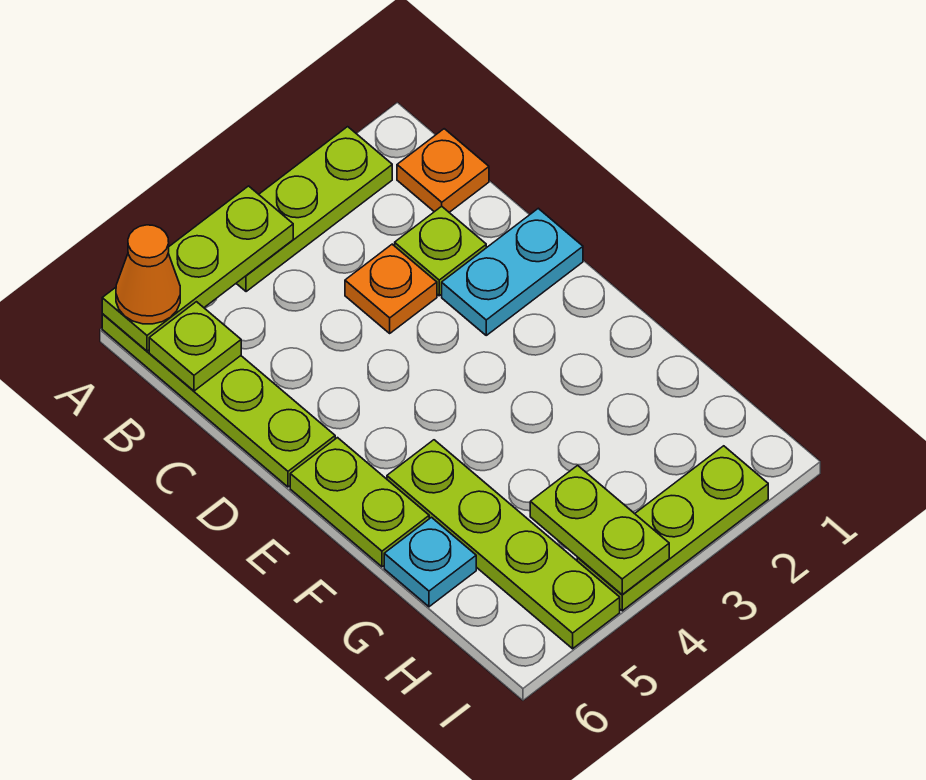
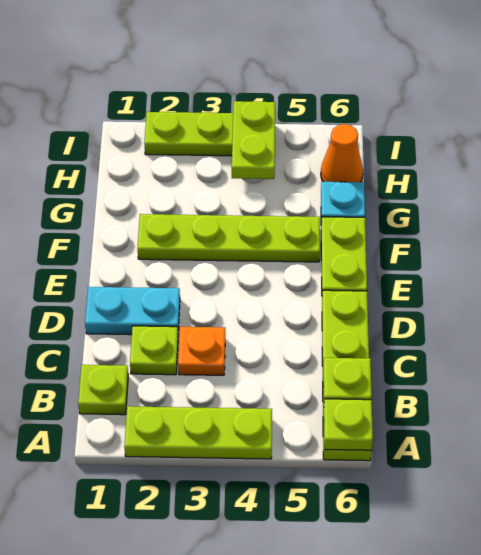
lime 1x3 plate [102,186,293,351] -> lime 1x1 plate [324,399,373,450]
orange 1x1 cone [116,225,180,324] -> orange 1x1 cone moved to [321,124,363,182]
orange 1x1 plate [397,129,489,212] -> lime 1x1 plate [78,365,128,415]
lime 1x4 plate [387,440,620,649] -> lime 1x4 plate turned to [138,214,320,262]

